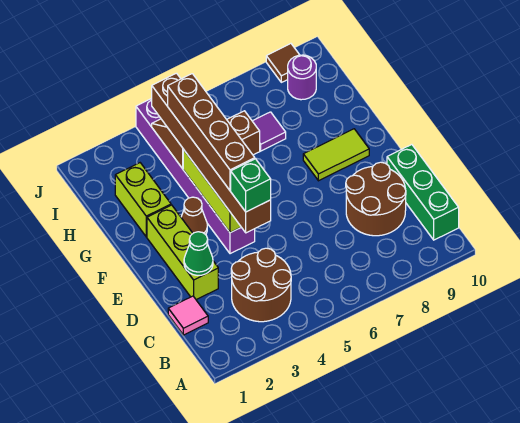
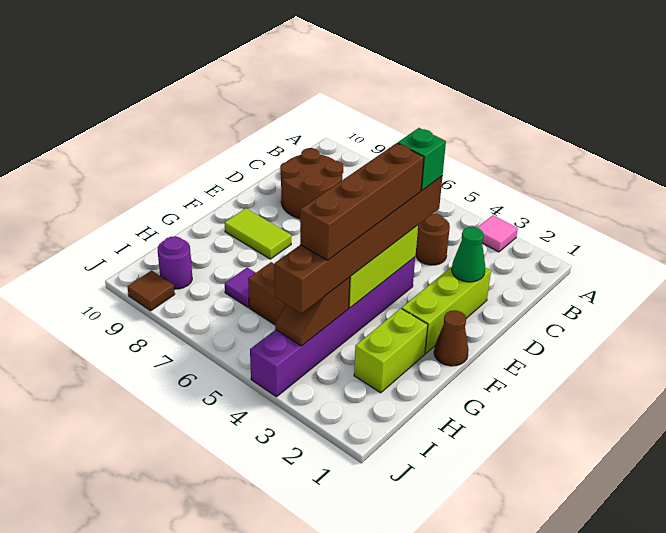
brown 2x2 round brick [231,248,291,322] -> brown 1x1 round brick [416,214,450,265]
green 1x3 brick [387,145,459,240] -> none
pink 1x1 tile [168,296,208,335] -> pink 1x1 tile moved to [477,215,518,252]
brown 1x1 cone [181,197,207,235] -> brown 1x1 cone moved to [434,310,468,366]

